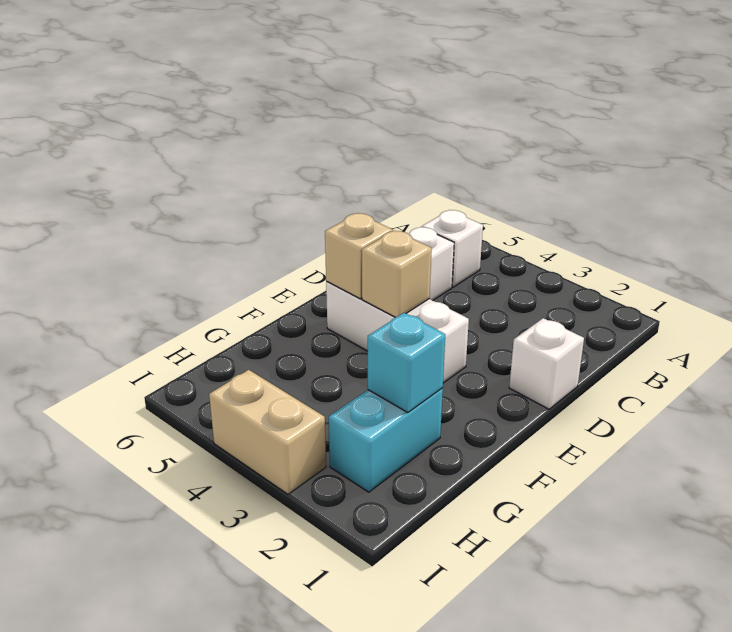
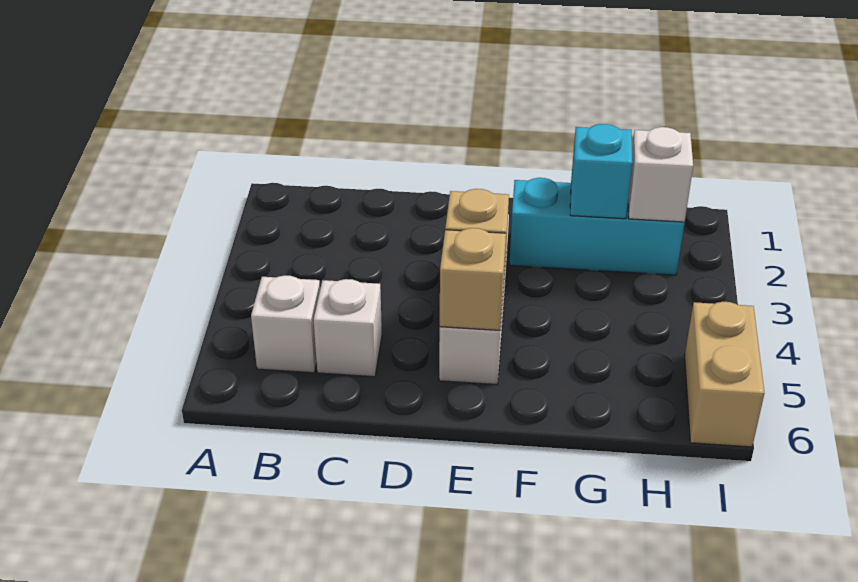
white 1x1 brick [509,318,584,409] -> white 1x1 brick moved to [628,127,693,222]
cyan 1x2 brick [329,388,443,492] -> cyan 1x3 brick [509,178,685,275]
tan 1x2 brick [209,370,326,494] -> tan 1x2 brick moved to [685,302,764,447]

